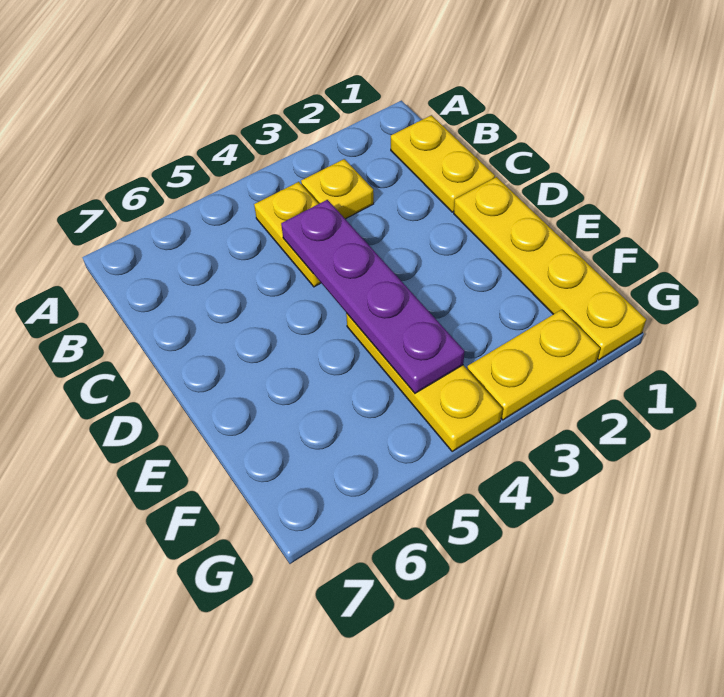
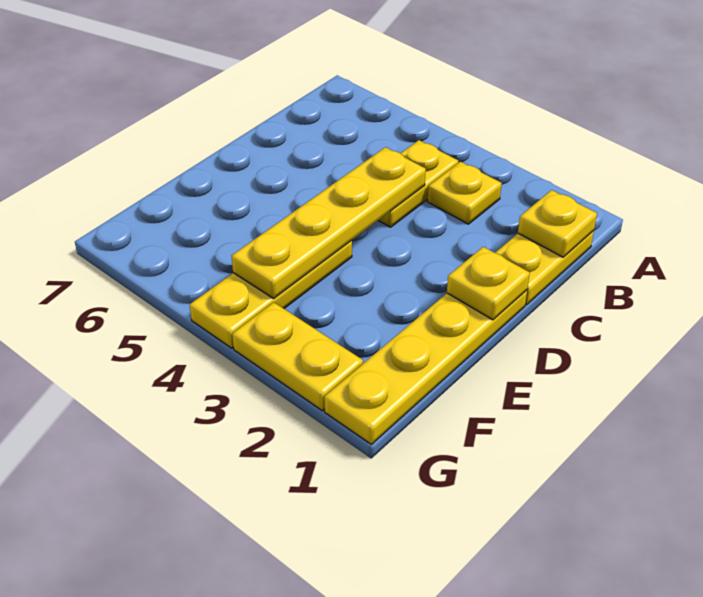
none -> yellow 1x1 plate [518,190,597,257]
purple 1x4 plate [281,200,465,393] -> yellow 1x4 plate [232,147,426,298]
none -> yellow 1x1 plate [447,247,530,320]

